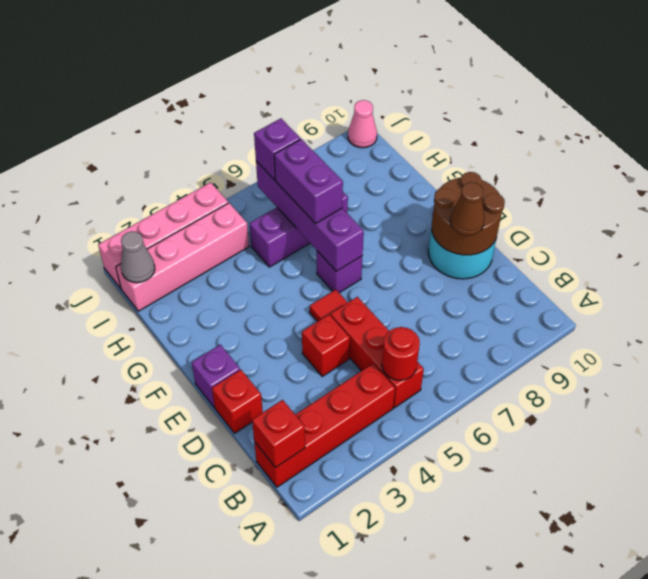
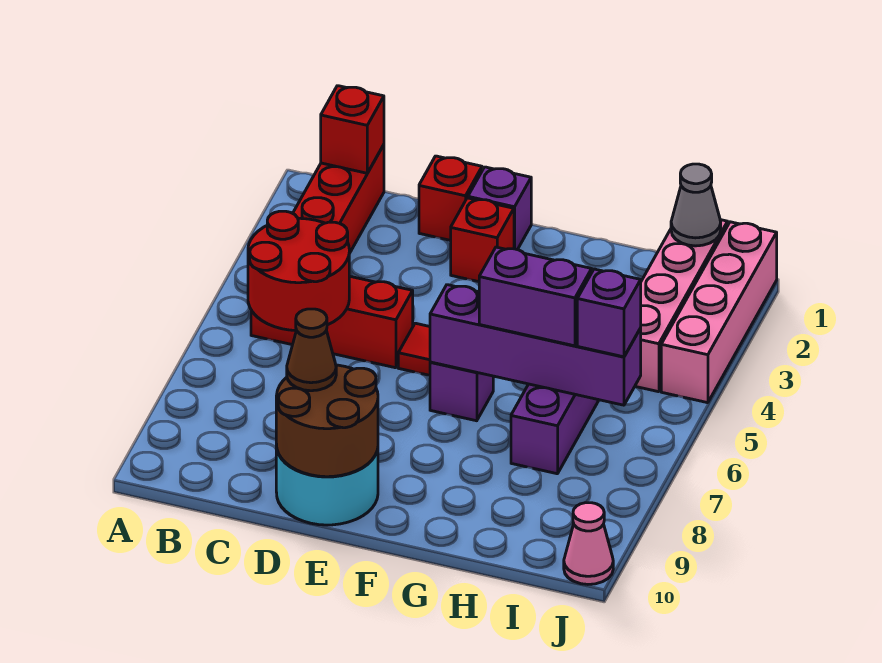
red 1x1 round brick [382,327,420,380] -> red 2x2 round brick [248,211,349,330]
red 1x1 brick [302,315,350,376] -> red 1x1 brick moved to [451,198,514,282]

